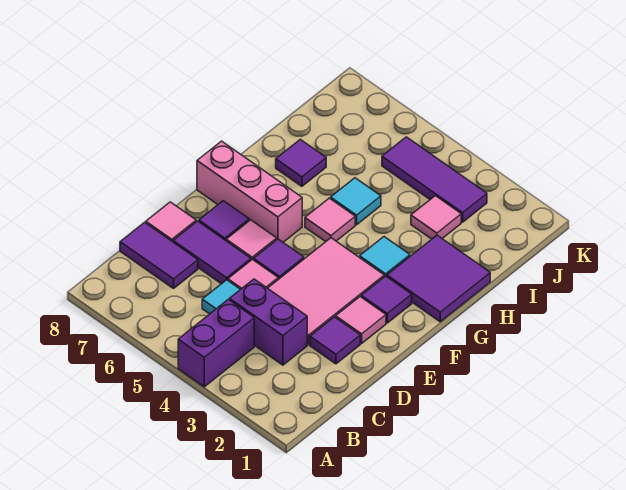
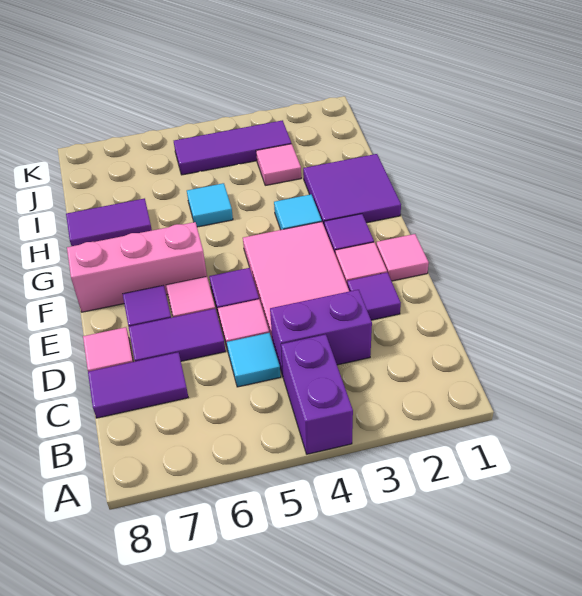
pink 1x1 tile [305,198,355,242] -> pink 1x1 tile moved to [376,234,429,281]
purple 1x1 tile [276,139,326,186] -> purple 1x2 tile [66,198,152,246]

